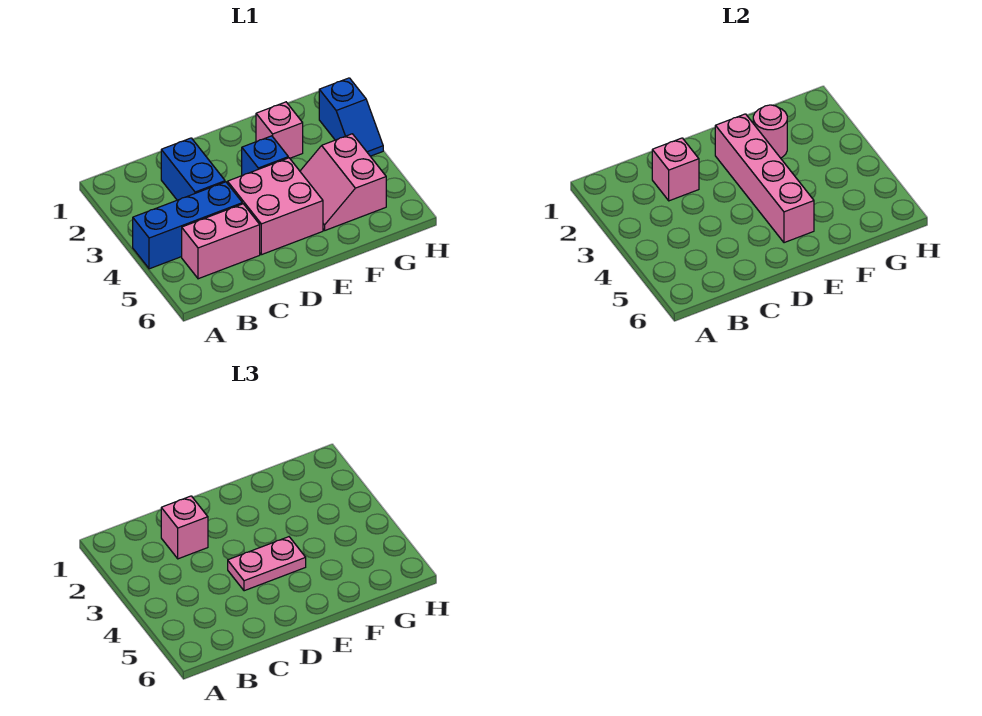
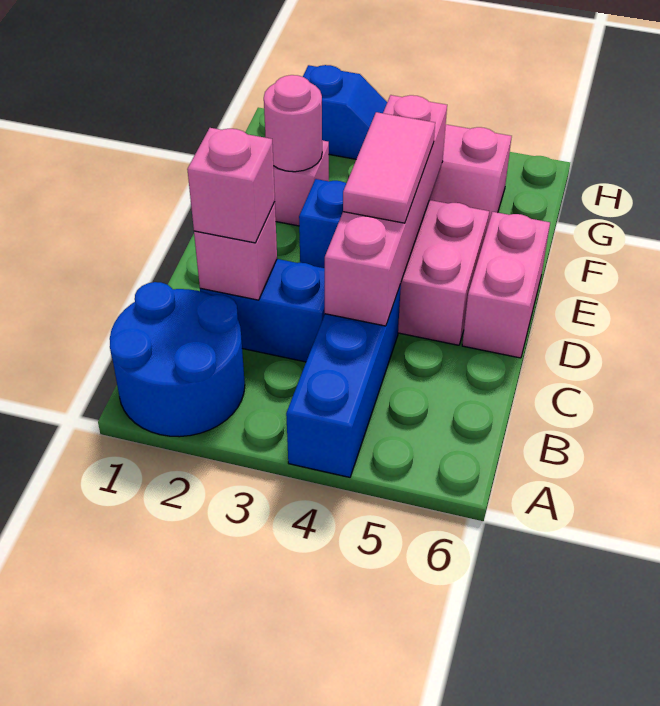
none -> blue 2x2 round brick [110,282,245,437]
pink 1x2 brick [182,204,260,279] -> pink 1x2 brick moved to [462,212,550,358]
pink 1x2 plate [228,537,306,591] -> pink 1x2 tile [343,112,435,223]
pink 1x4 brick [715,114,814,243] -> pink 1x4 brick turned to [325,95,447,326]

